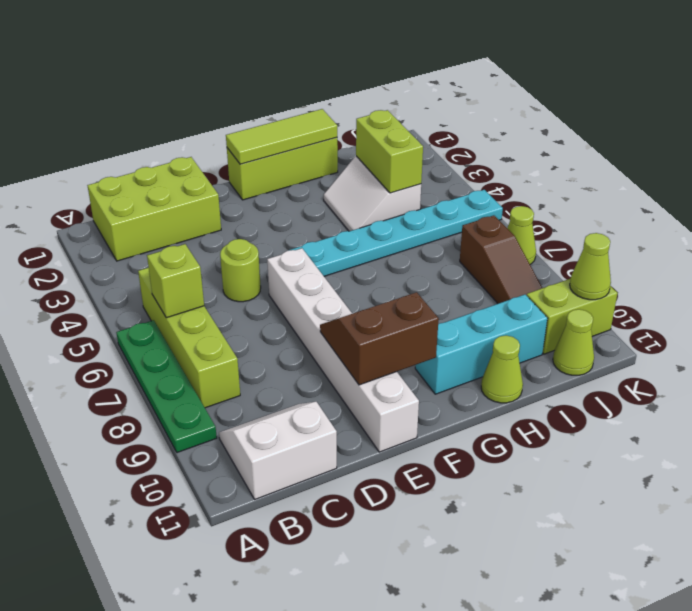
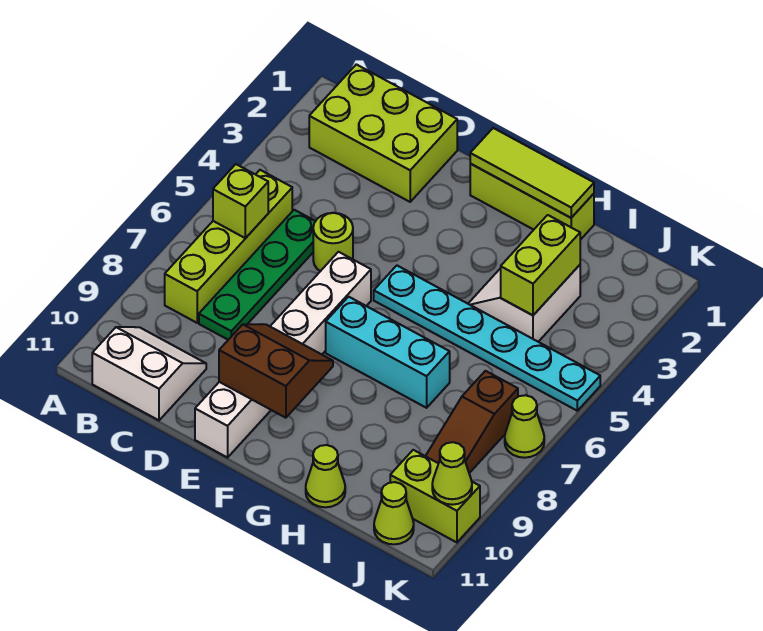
green 1x4 plate [116,320,217,453] -> green 1x4 plate moved to [199,210,315,340]
cyan 1x3 brick [415,295,547,394] -> cyan 1x3 brick moved to [326,297,450,408]

